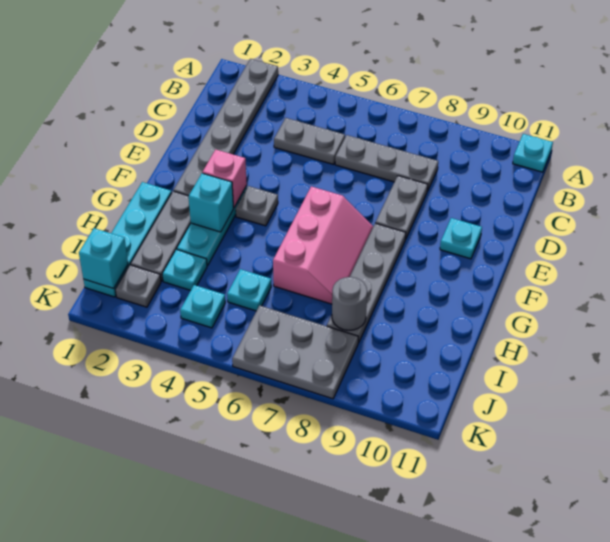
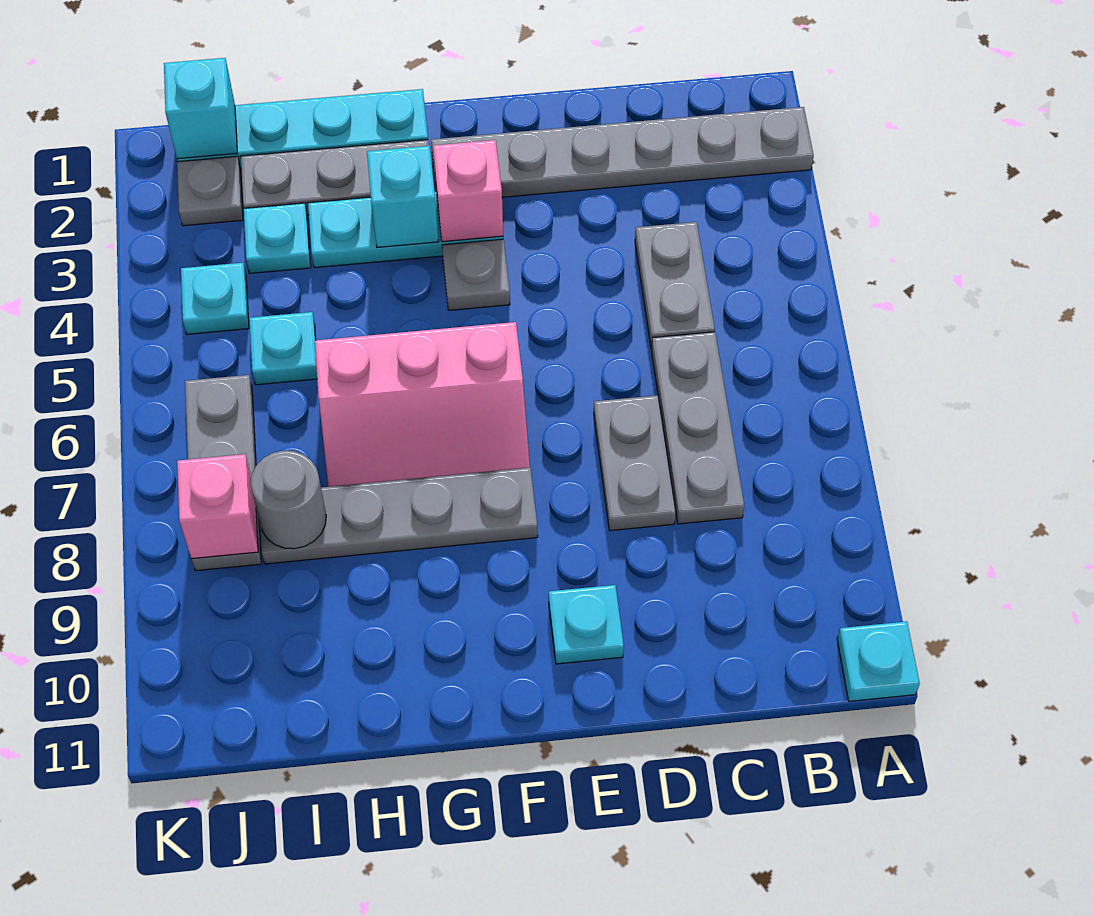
grey 1x2 plate [375,176,428,239] -> grey 1x2 plate turned to [594,395,676,531]
grey 2x3 plate [232,305,358,399] -> grey 1x3 plate [185,375,261,571]
none -> pink 1x1 brick [177,454,258,559]

